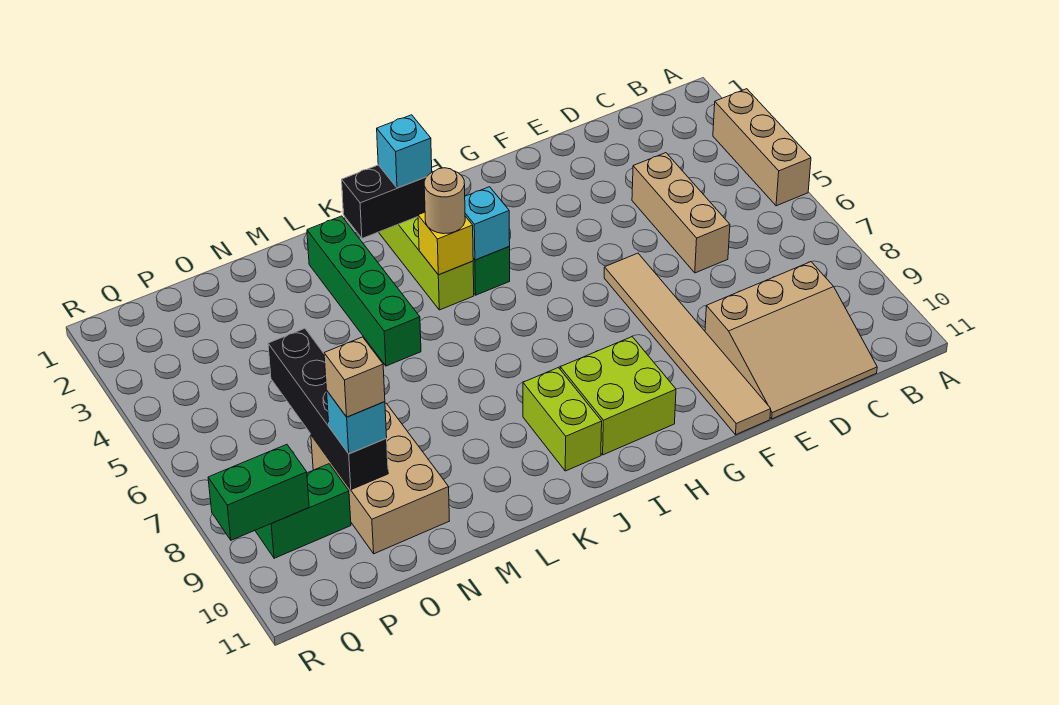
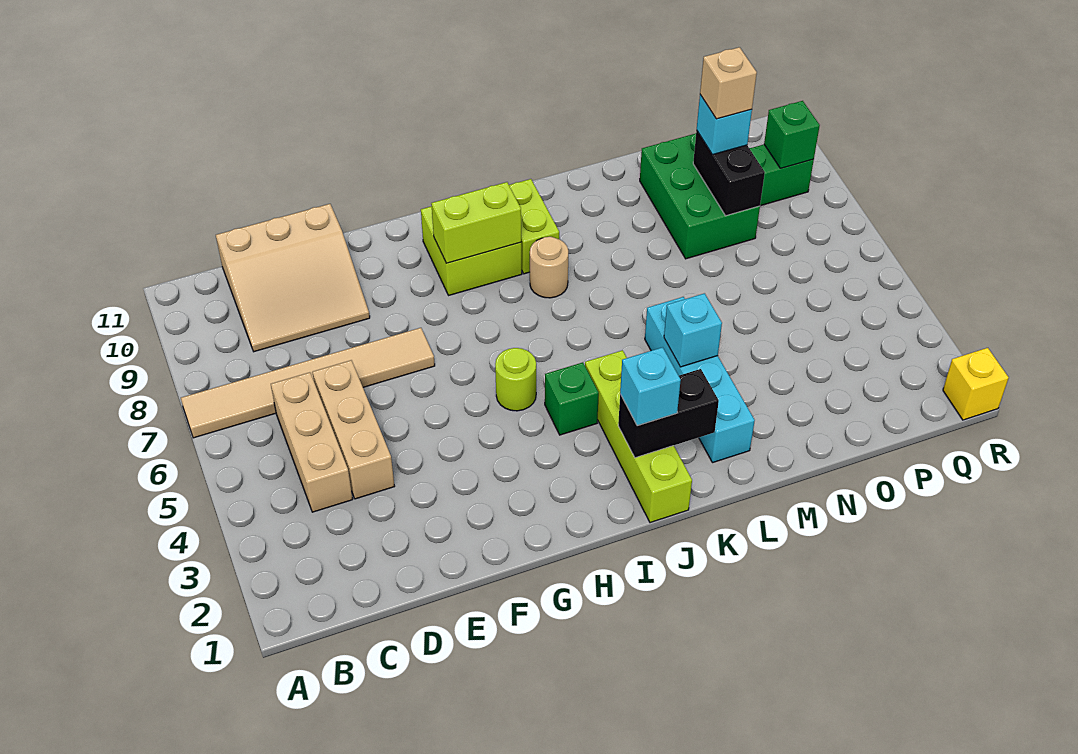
tan 1x3 brick [713,89,811,206] -> tan 1x3 brick moved to [271,372,353,512]
tan 3x3 slope [705,262,877,419] -> tan 3x3 slope turned to [216,204,370,352]
tan 1x6 tile [604,253,771,435] -> tan 1x6 tile turned to [181,328,435,438]
none -> lime 1x1 round brick [495,348,536,411]
none -> lime 1x2 brick [431,182,521,263]
cyan 1x1 brick [465,187,510,260] -> cyan 1x1 brick moved to [664,293,722,367]
yellow 1x1 brick [418,212,473,275] -> yellow 1x1 brick moved to [943,348,1009,420]
tan 1x1 round brick [424,168,465,234] -> tan 1x1 round brick moved to [530,237,568,298]
green 1x4 brick [307,216,421,366] -> cyan 1x4 brick [645,297,755,463]
tan 2x3 brick [311,403,449,554] -> green 2x3 brick [640,133,760,259]
black 1x4 brick [268,328,388,490] -> black 1x2 brick [693,130,765,216]
green 1x2 brick [208,444,309,540] -> green 1x1 brick [764,101,820,168]

